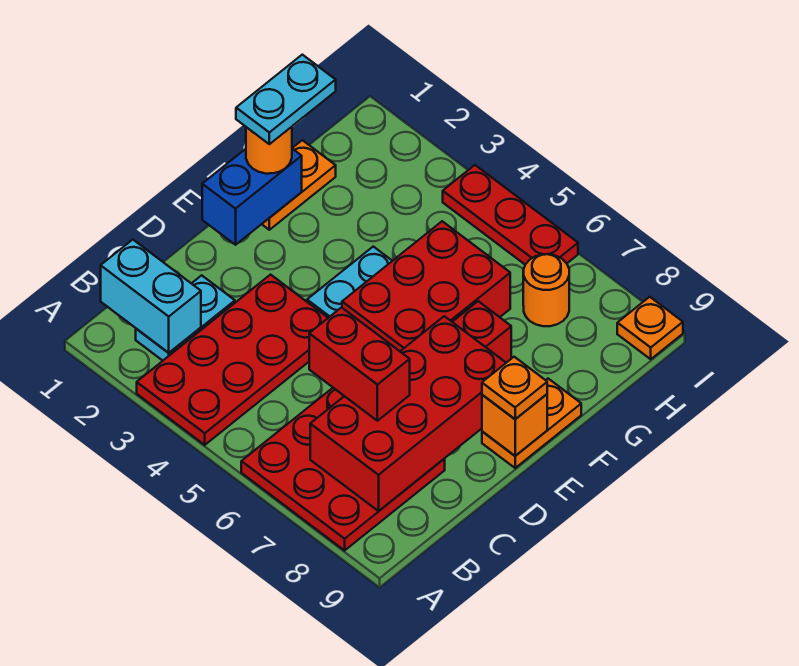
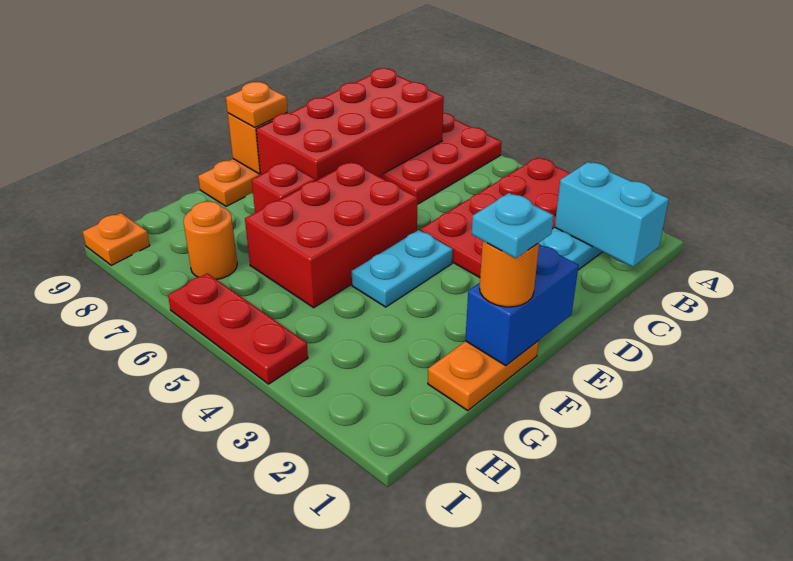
red 1x2 brick [309,308,410,421] -> none
cyan 1x2 plate [236,55,336,144] -> cyan 1x1 plate [472,193,554,258]

